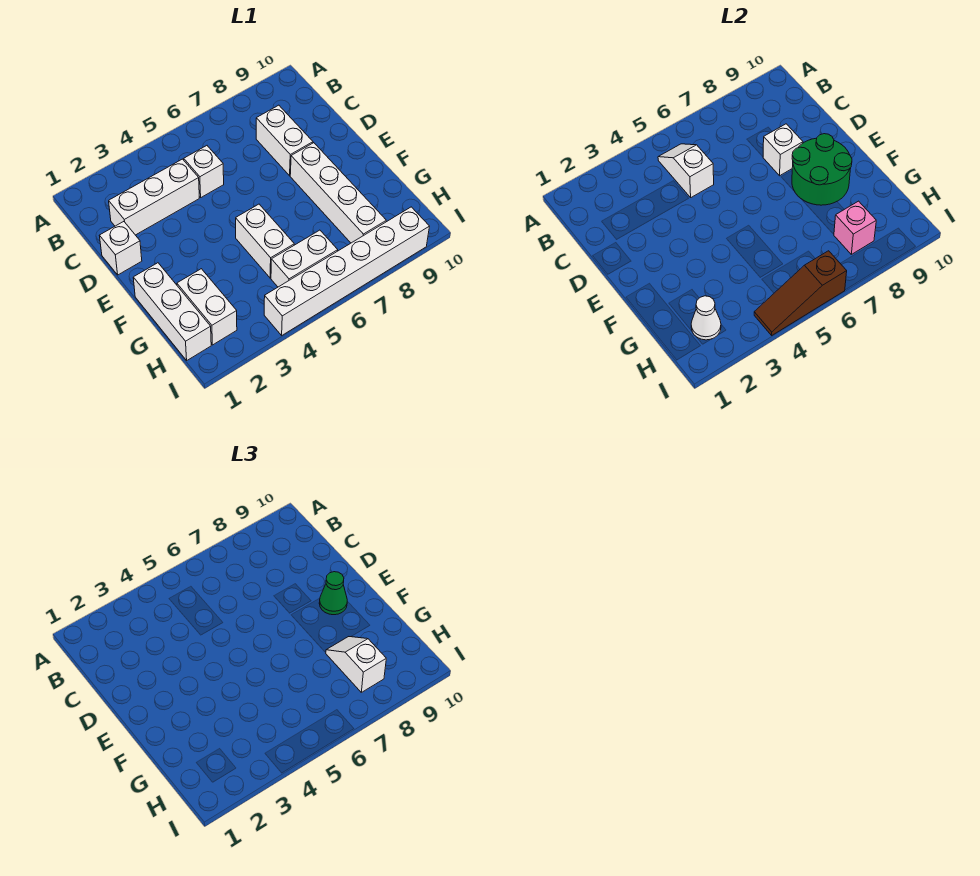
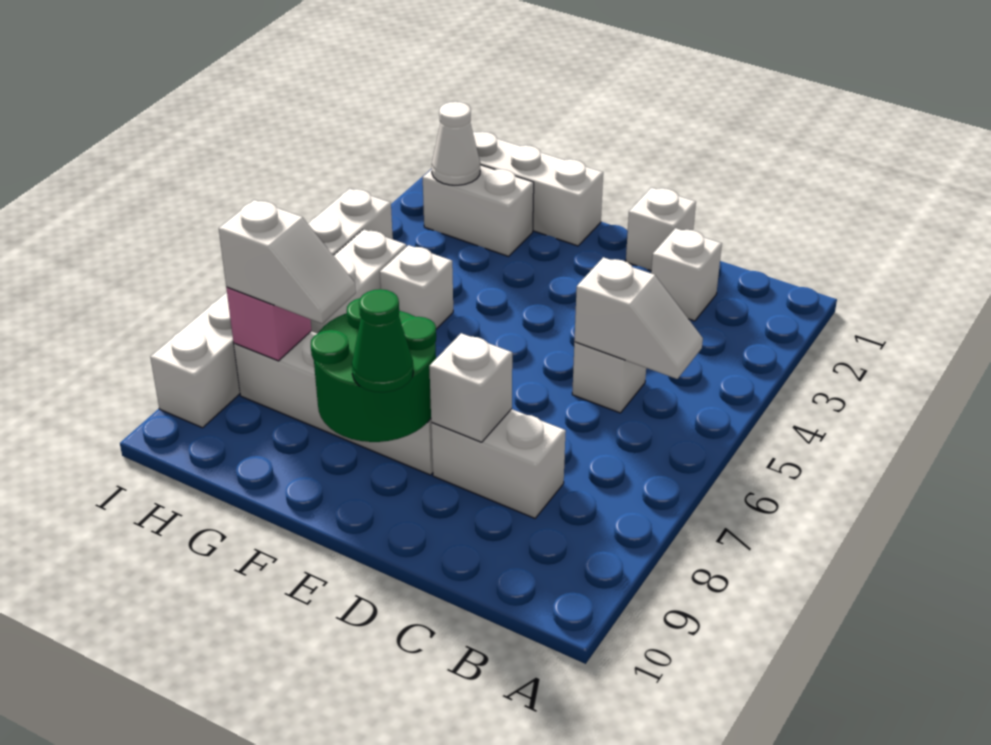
white 1x3 brick [109,159,199,235] -> white 1x1 brick [651,228,722,321]
white 1x2 brick [236,204,294,278] -> white 1x1 brick [380,245,453,329]
brown 1x3 slope [754,251,847,335] -> none

